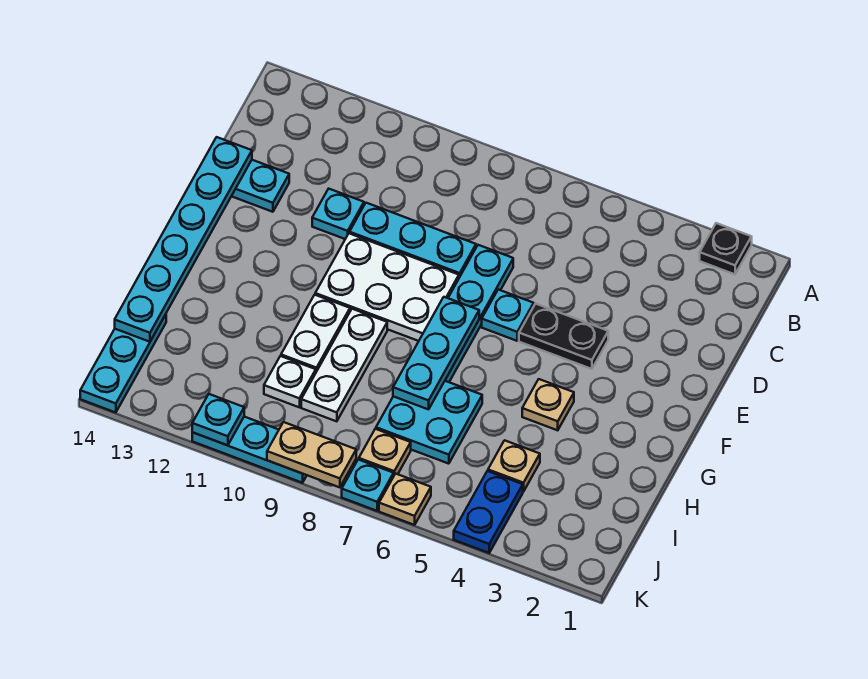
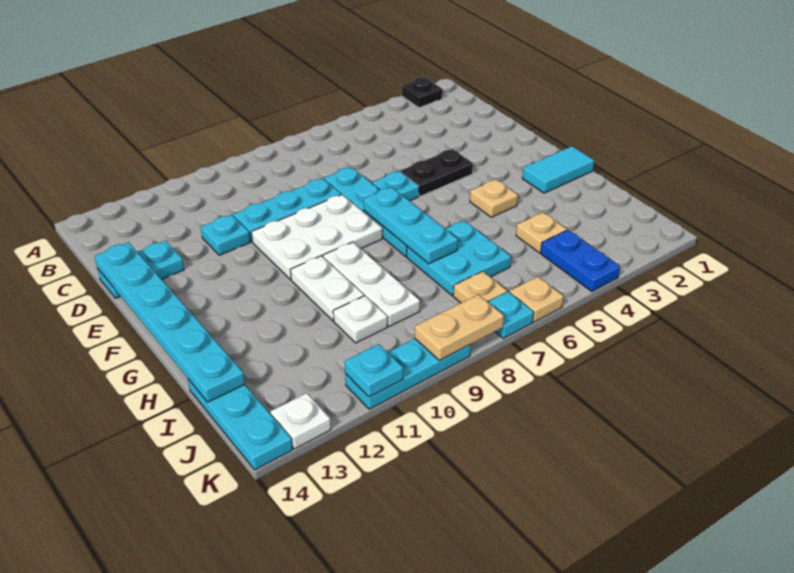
none -> cyan 1x2 tile [522,146,594,193]
none -> white 1x1 plate [271,393,331,449]

